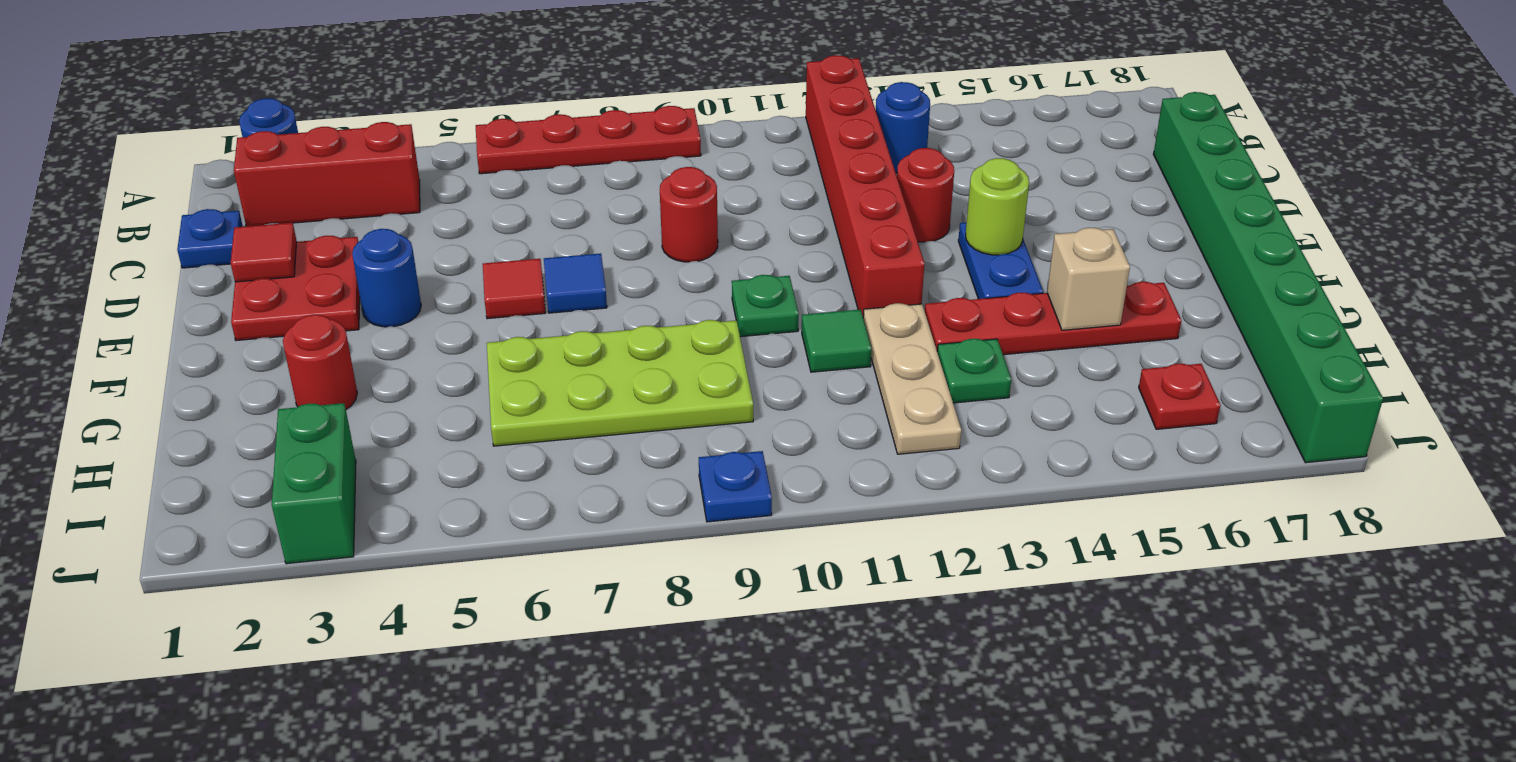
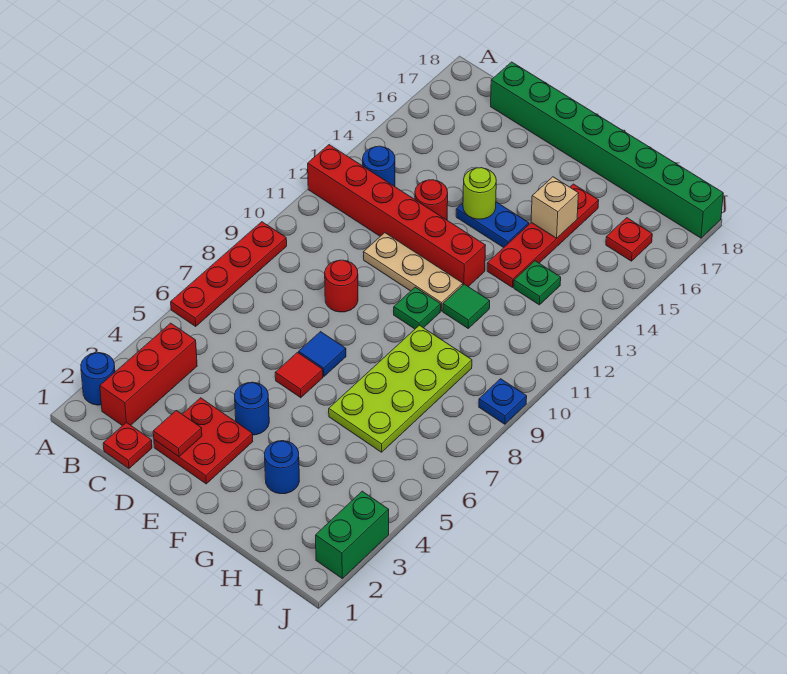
blue 1x1 plate [177,209,243,268] -> red 1x1 plate [103,422,152,468]
red 1x1 round brick [283,315,357,409] -> blue 1x1 round brick [264,441,299,494]
tan 1x3 plate [863,303,961,454] -> tan 1x3 plate moved to [363,233,463,311]
green 1x2 brick [272,403,356,564] -> green 1x2 brick turned to [316,491,389,578]

